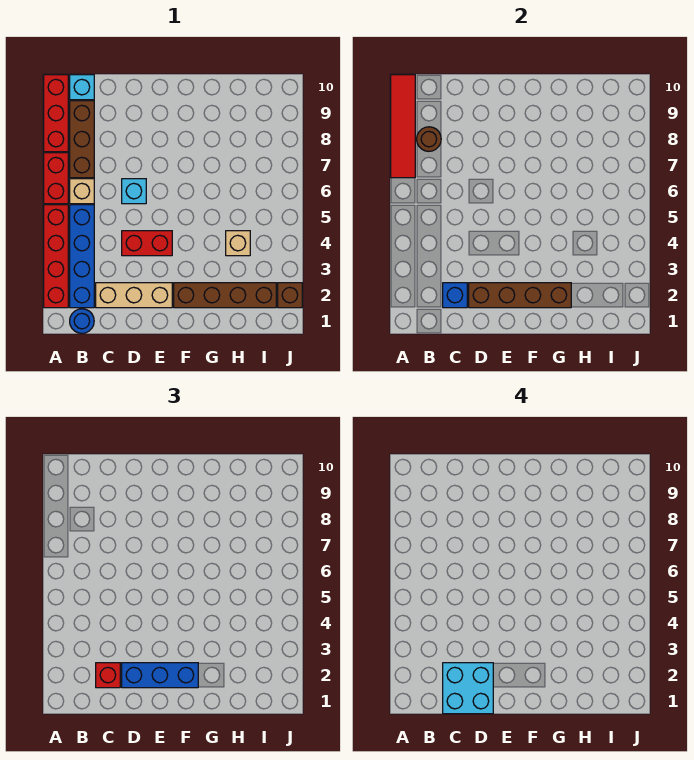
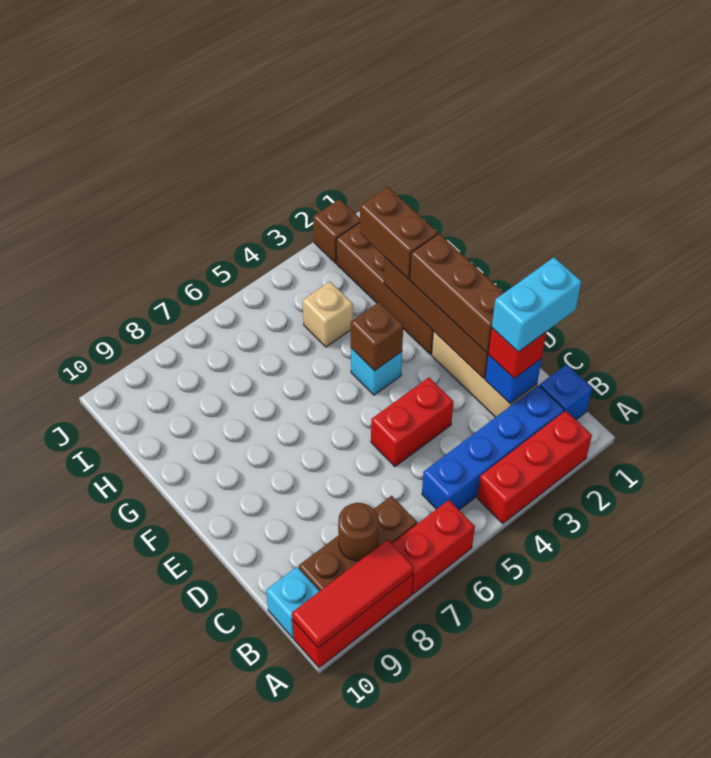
red 1x4 brick [44,205,68,308] -> red 1x3 brick [477,411,592,523]
red 1x4 tile [391,75,415,178] -> red 1x3 tile [292,540,414,648]
blue 1x1 round brick [70,309,94,333] -> blue 1x1 brick [540,364,592,420]
tan 1x1 brick [70,179,94,204] -> none
cyan 2x2 brick [443,663,493,714] -> cyan 1x2 brick [492,257,581,352]
blue 1x3 brick [122,663,198,688] -> brown 1x3 brick [410,234,504,353]
red 1x2 brick [122,231,172,256] -> red 1x2 brick turned to [371,377,453,467]
cyan 1x1 brick [122,179,146,204] -> cyan 1x1 brick moved to [351,348,402,395]
none -> brown 1x1 brick [351,302,403,371]
none -> brown 1x2 brick [360,187,438,279]

